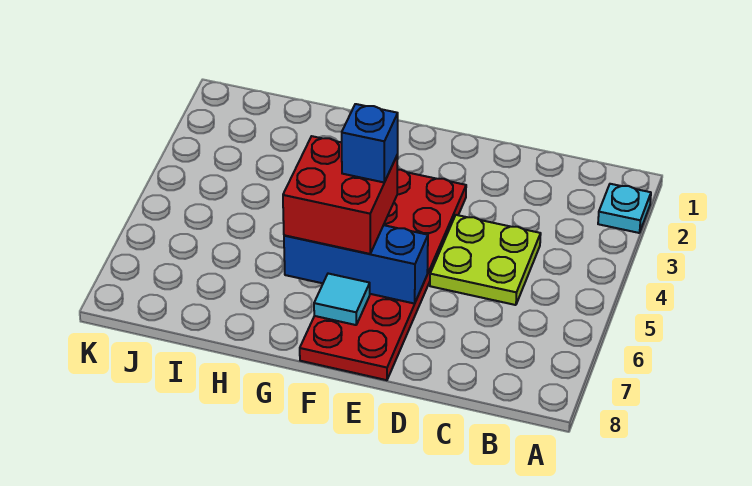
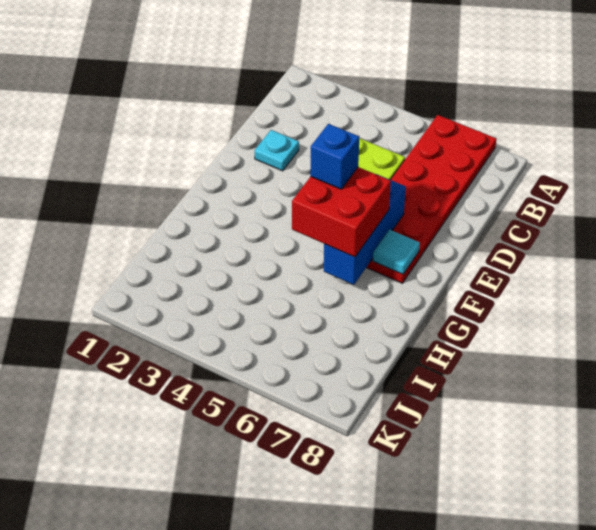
cyan 1x1 plate [598,184,651,233] -> cyan 1x1 plate moved to [255,130,299,171]
red 2x6 plate [300,170,466,380] -> red 2x6 plate turned to [366,115,497,283]

